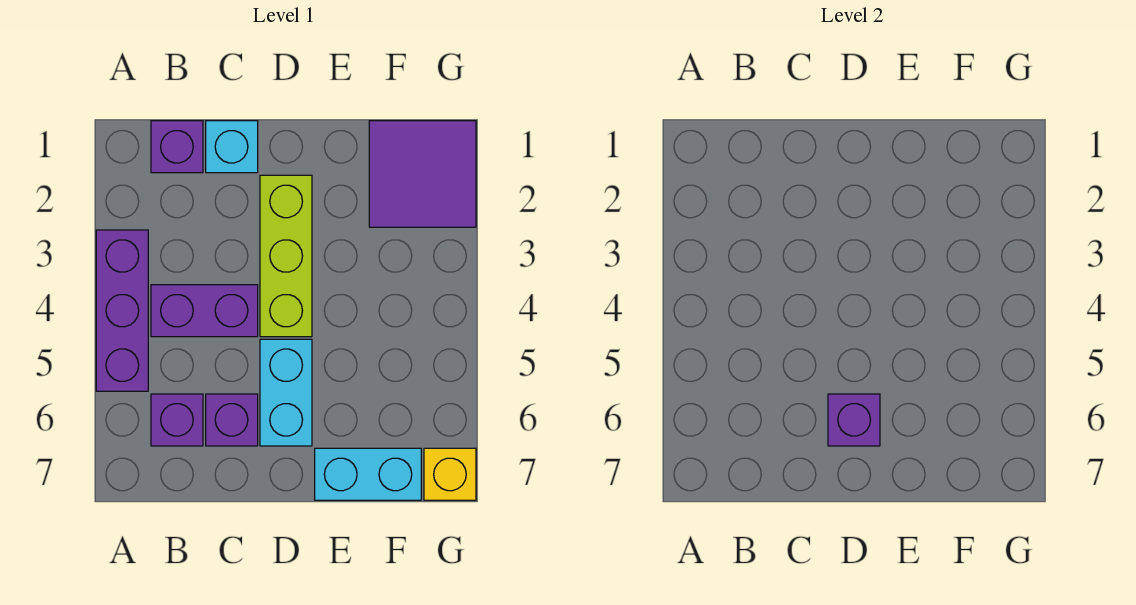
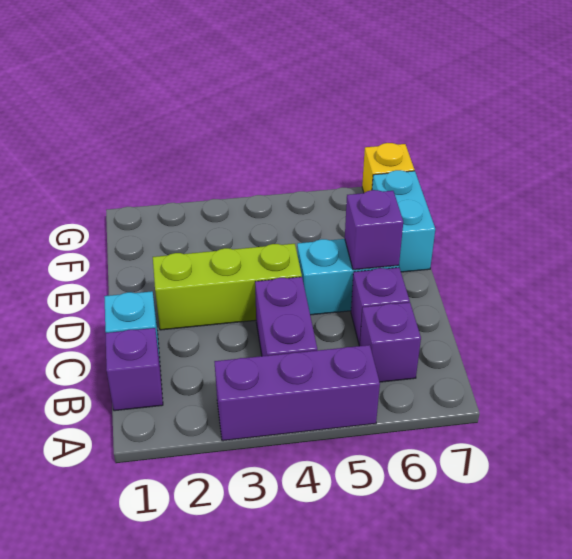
purple 2x2 tile [369,121,476,227] -> none

